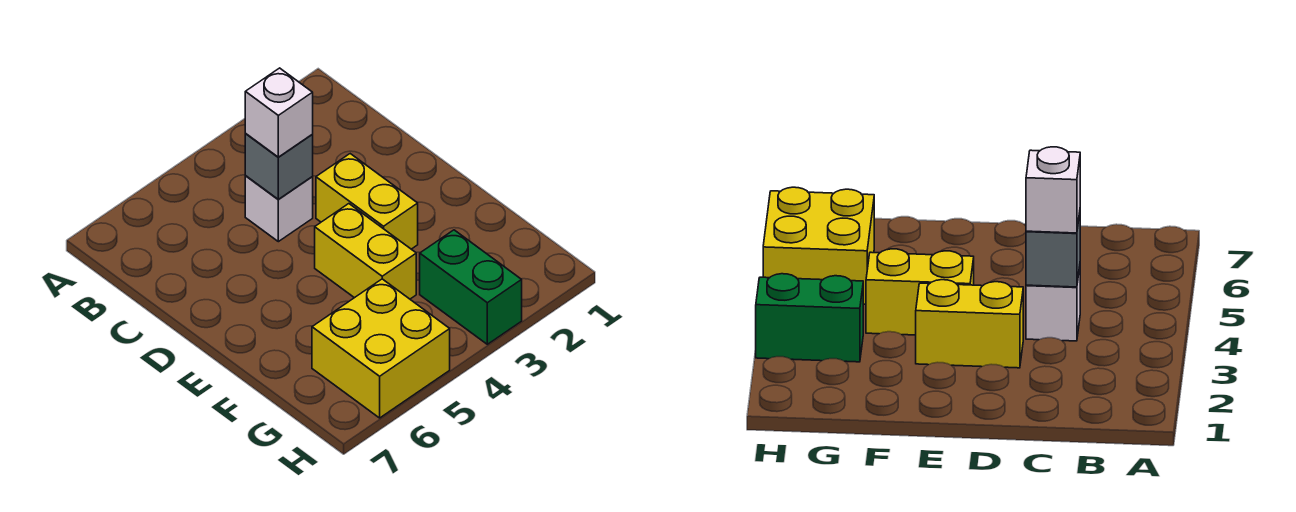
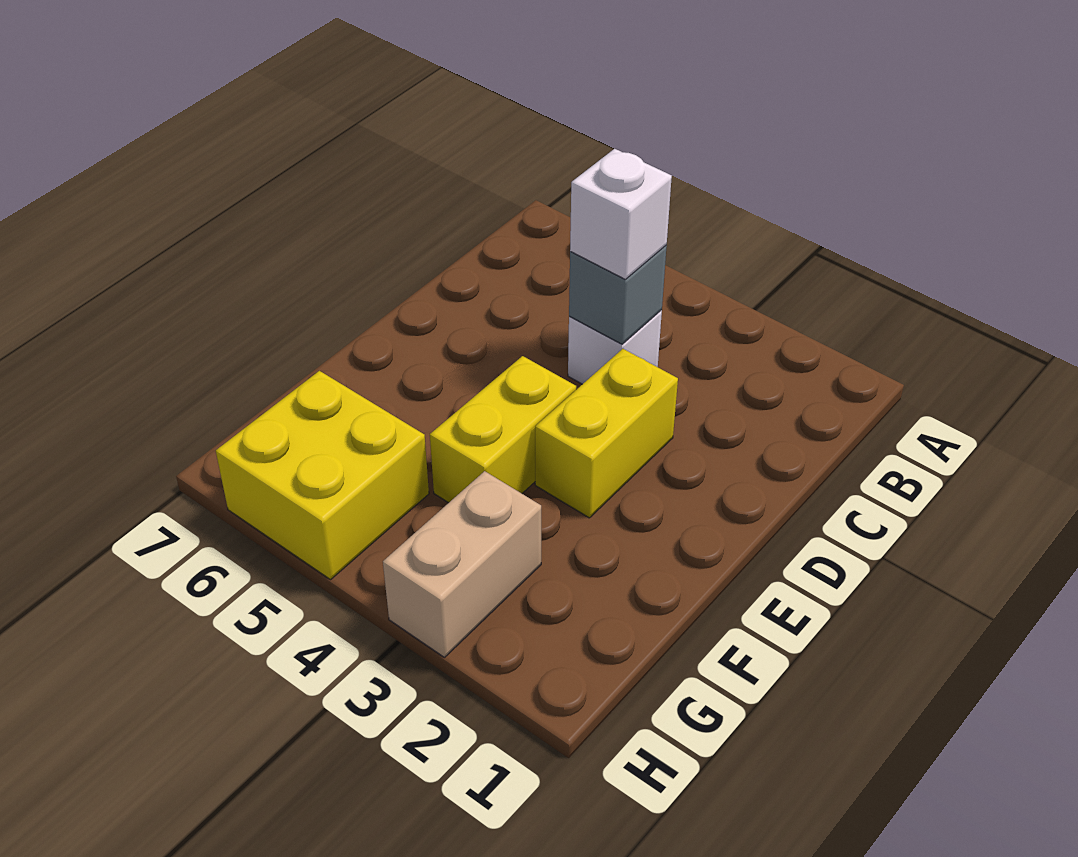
green 1x2 brick [420,230,522,344] -> tan 1x2 brick [383,471,541,657]

